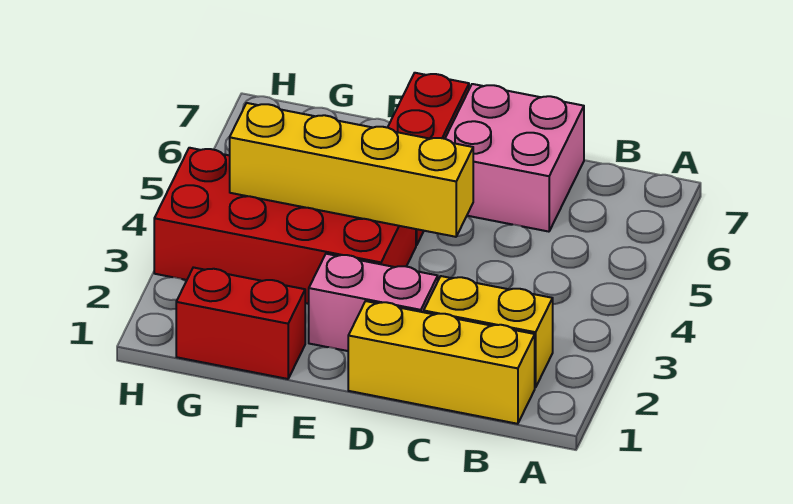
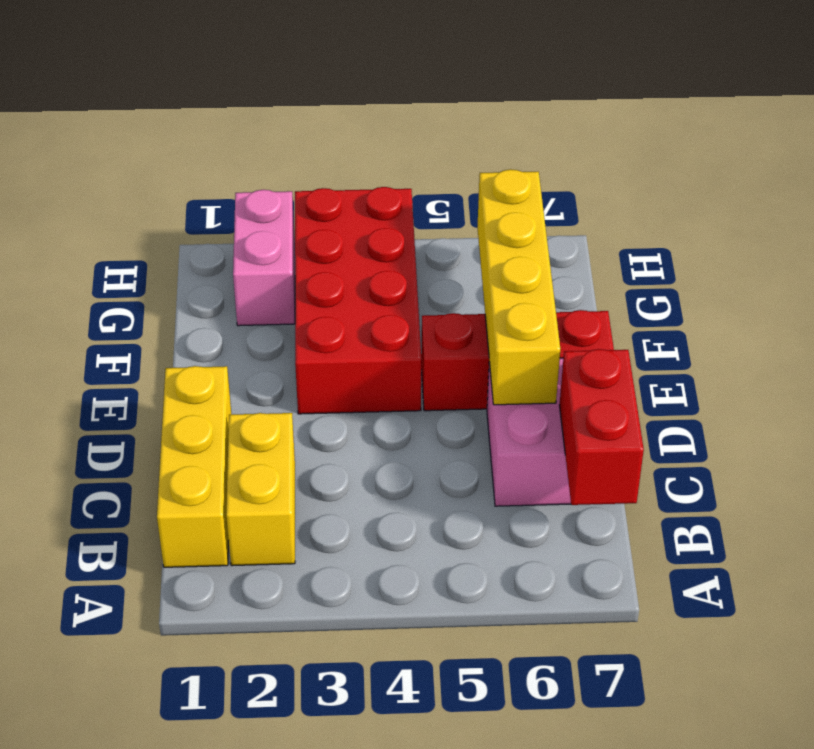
pink 1x2 brick [309,254,438,351] -> pink 1x2 brick moved to [233,190,295,326]
yellow 1x4 brick [230,103,473,237] -> yellow 1x4 brick moved to [477,169,560,405]
red 1x2 brick [176,267,305,379] -> red 1x2 brick moved to [559,349,644,505]

